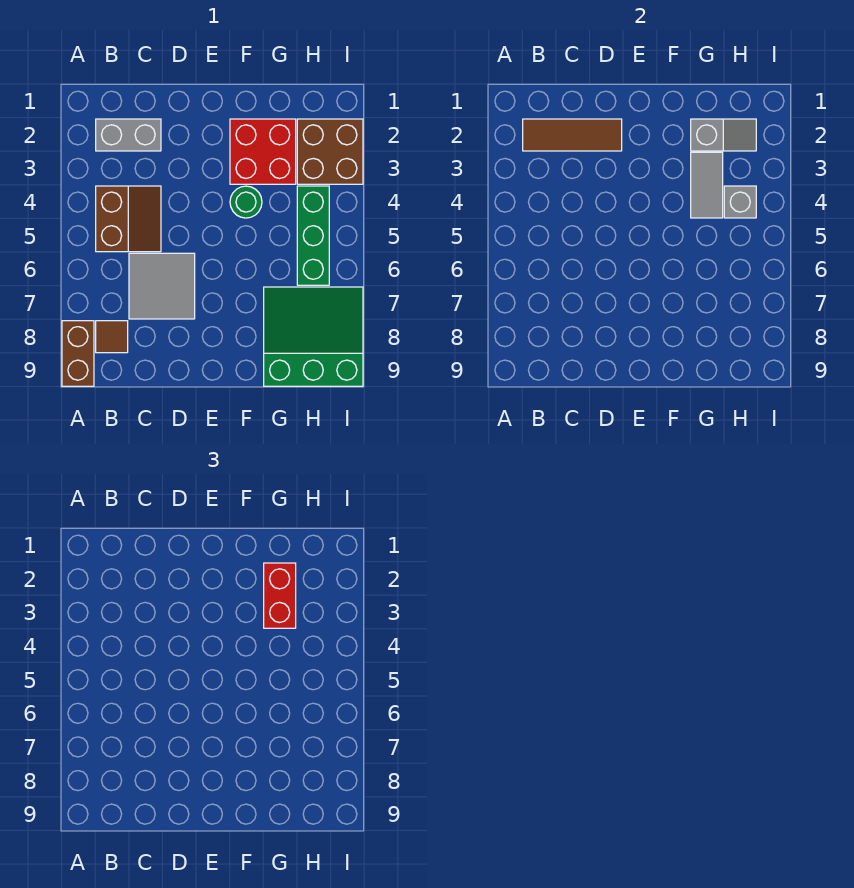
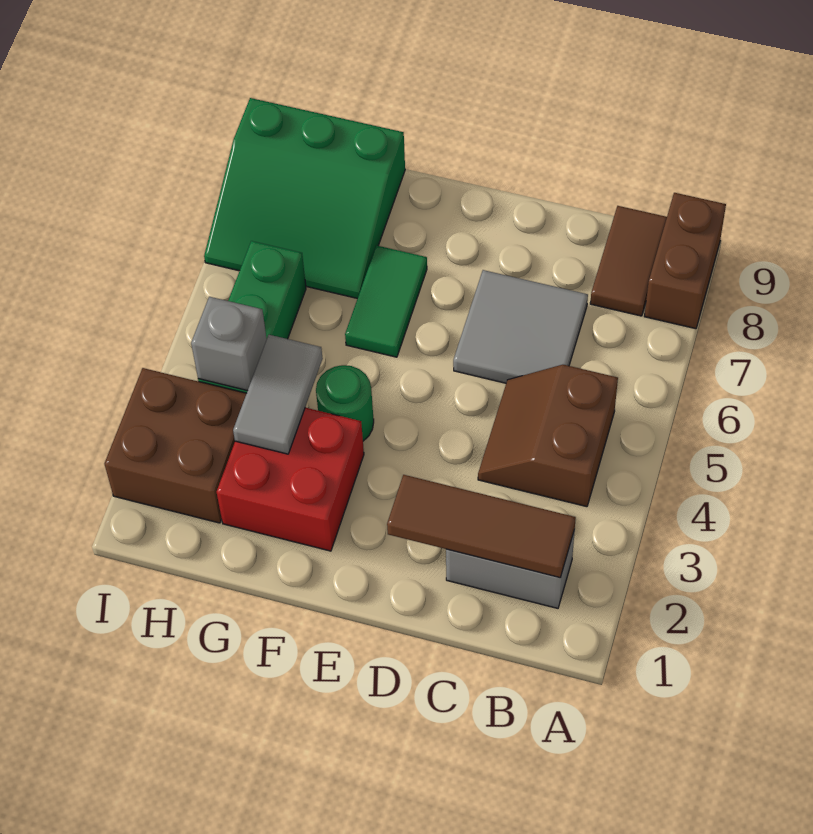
brown 1x1 tile [96,321,128,353] -> brown 1x2 tile [590,206,667,316]
none -> green 1x2 tile [345,246,427,357]
grey 1x2 slope [691,119,756,151] -> none
red 1x2 brick [264,563,296,628] -> none

